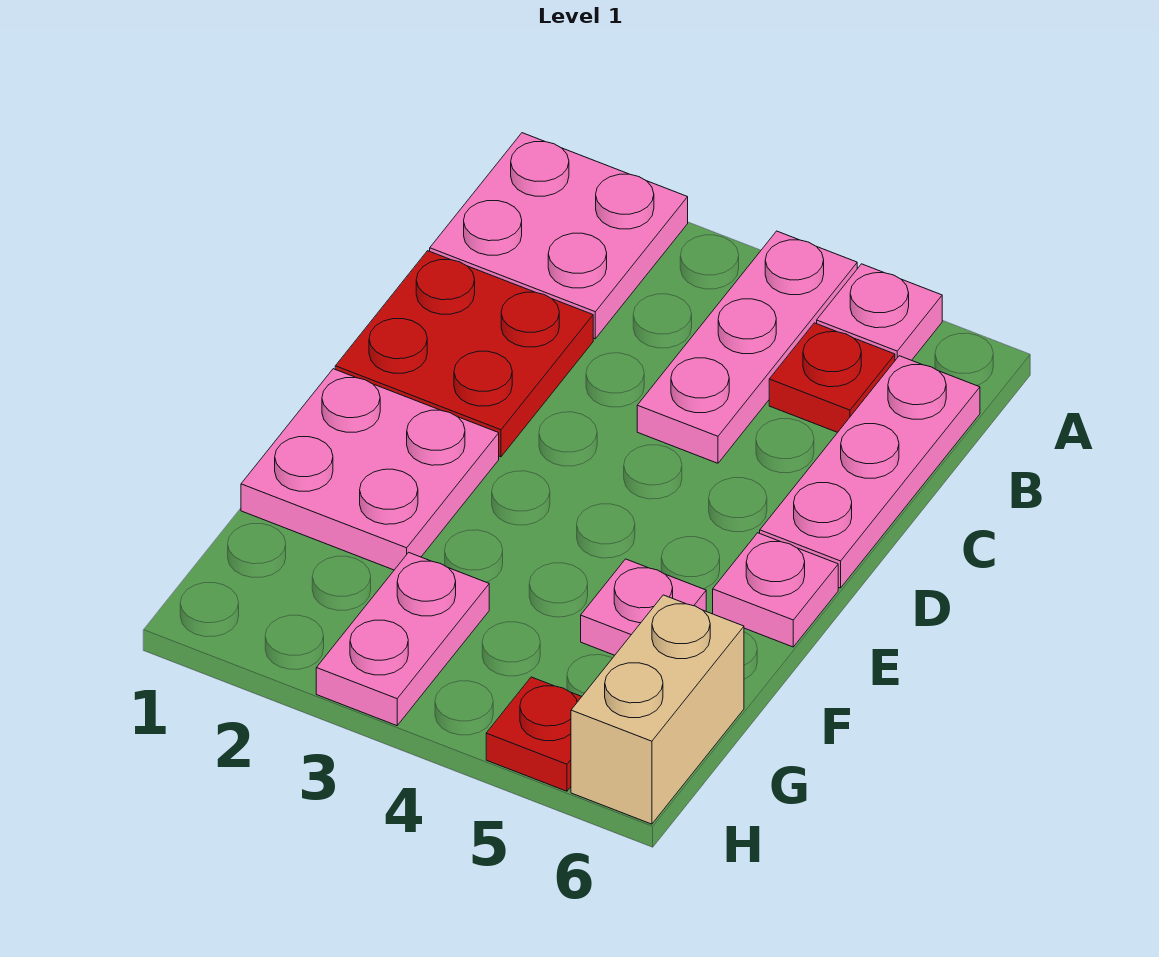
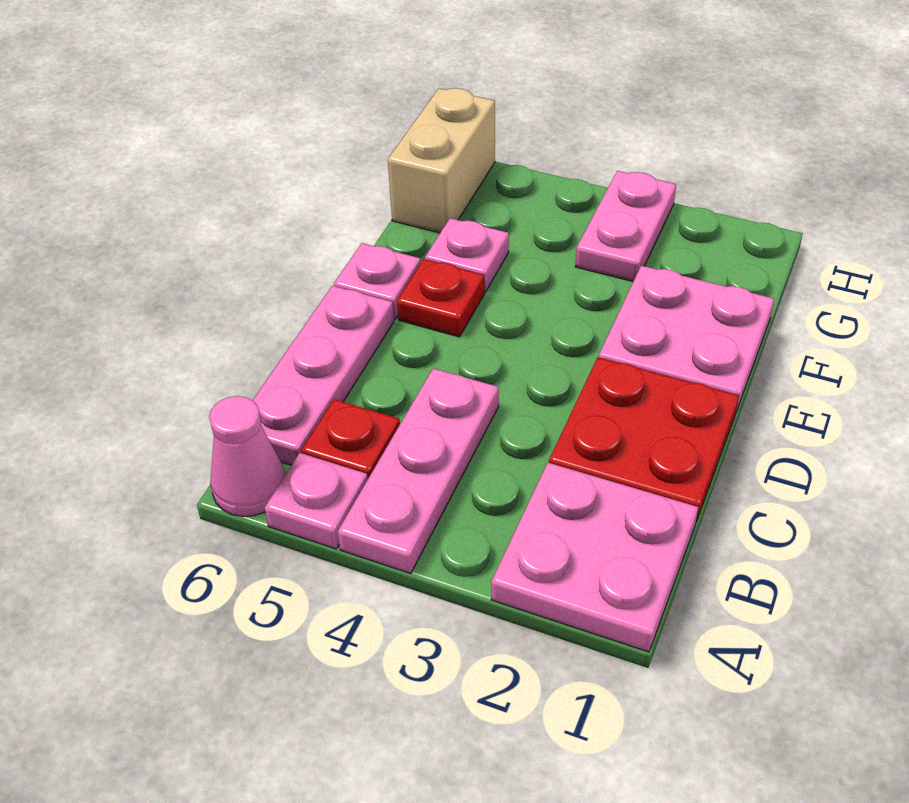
none -> pink 1x1 cone [209,396,285,517]
red 1x1 plate [486,677,582,791] -> red 1x1 plate moved to [397,259,484,337]

